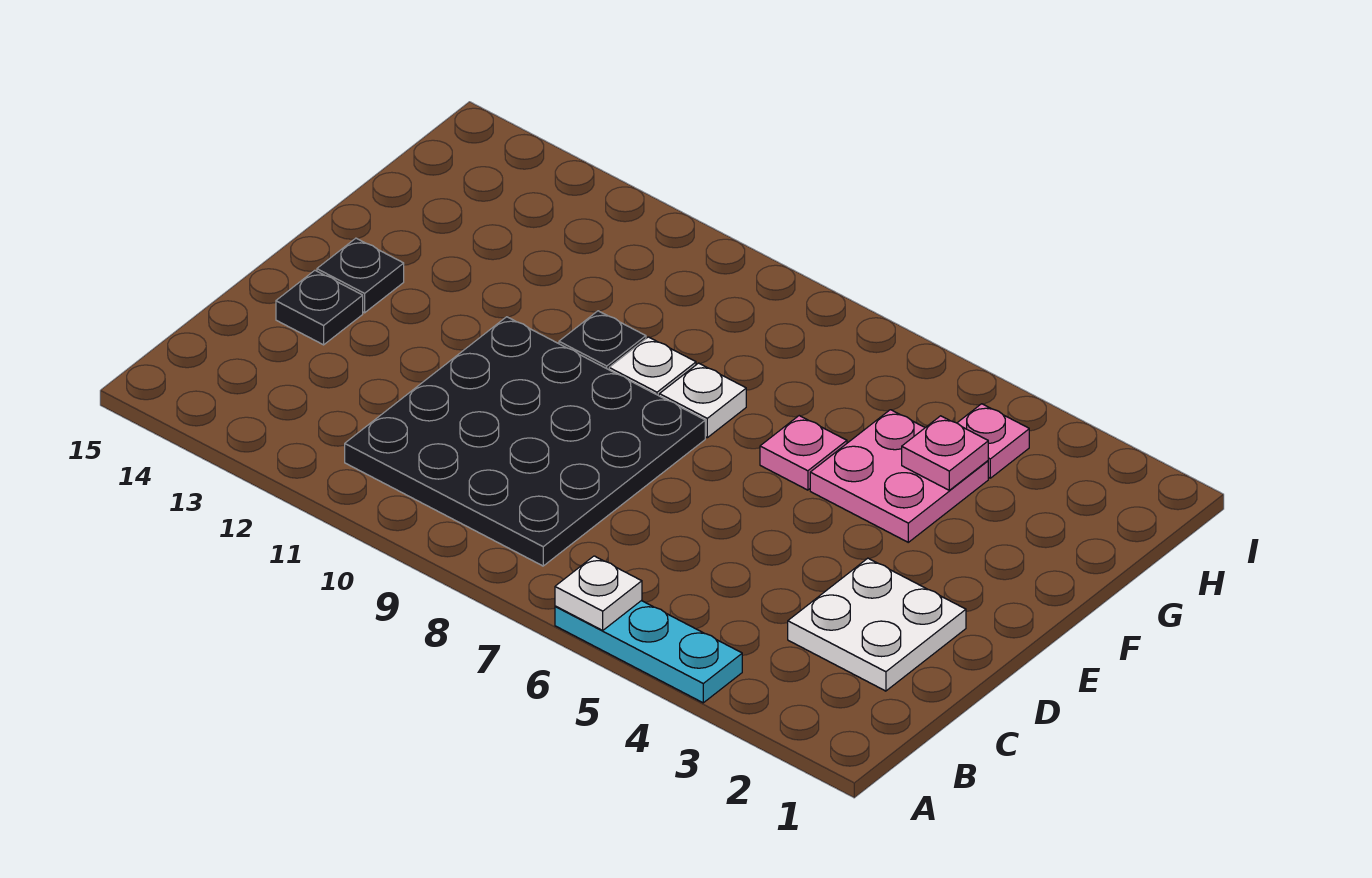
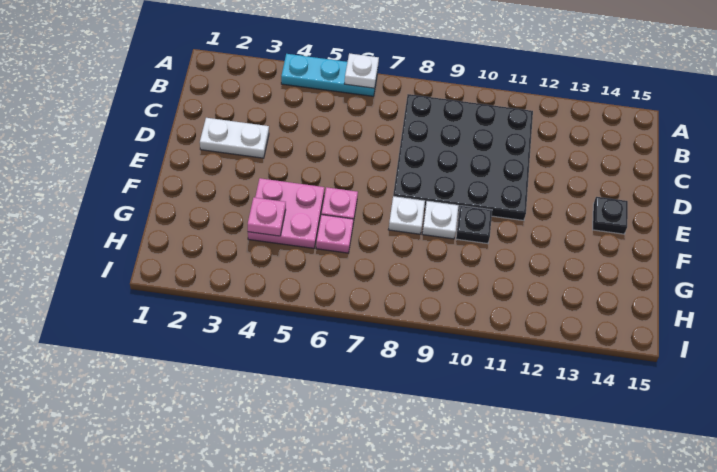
white 2x2 plate [788,558,966,691] -> white 1x2 plate [200,118,269,158]
black 1x1 plate [276,270,363,345] -> none
pink 1x1 plate [958,404,1029,478] -> pink 1x1 plate moved to [316,215,354,253]

